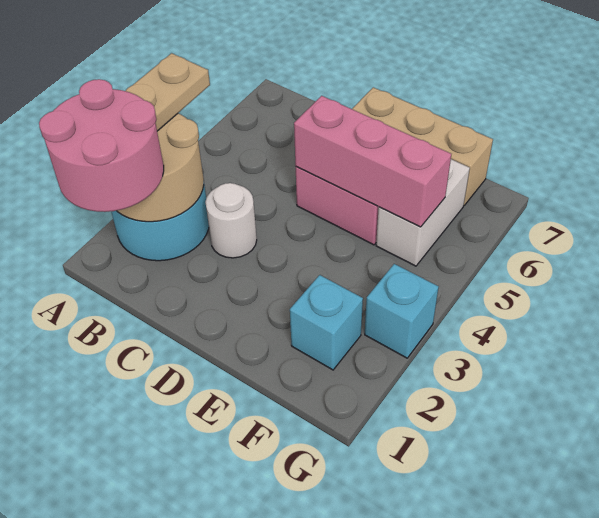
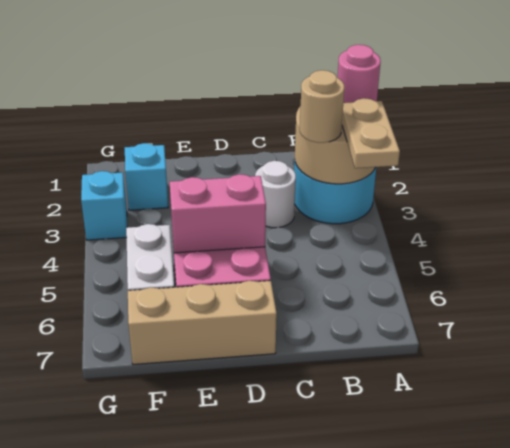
pink 2x2 round brick [39,79,164,212] -> pink 1x1 round brick [338,45,381,103]
none -> tan 1x1 round brick [300,70,344,143]
pink 1x3 brick [294,96,451,227] -> pink 1x2 brick [170,174,266,253]

